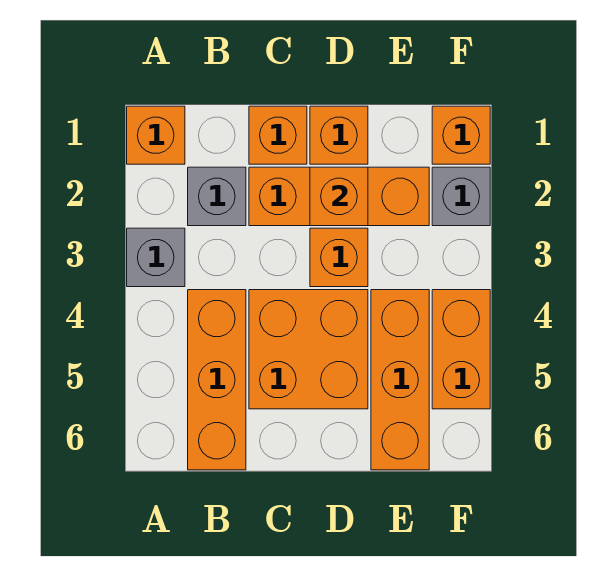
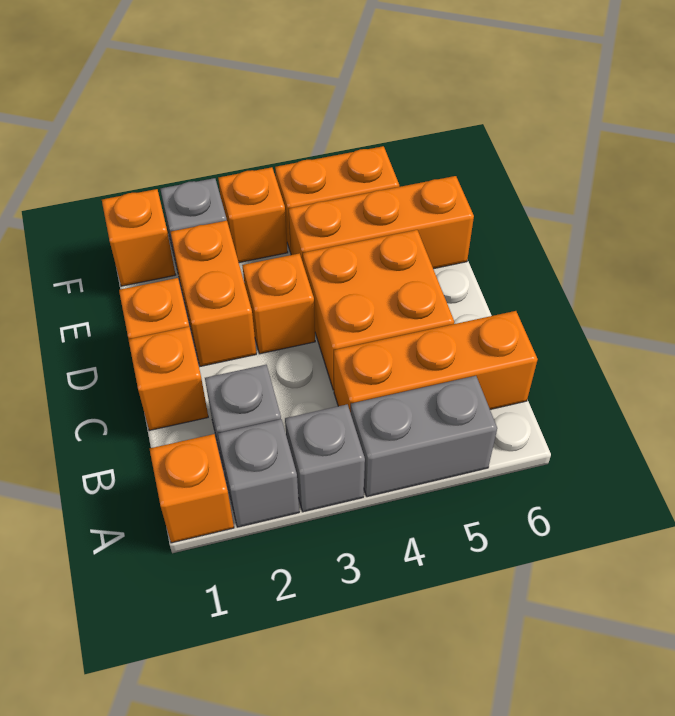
none -> grey 1x1 brick [218,419,299,527]
none -> grey 1x2 brick [351,376,497,497]
orange 1x3 brick [249,167,429,226] -> orange 1x2 brick [170,221,256,366]
orange 1x1 brick [310,167,368,226] -> orange 1x1 brick moved to [218,167,288,263]

